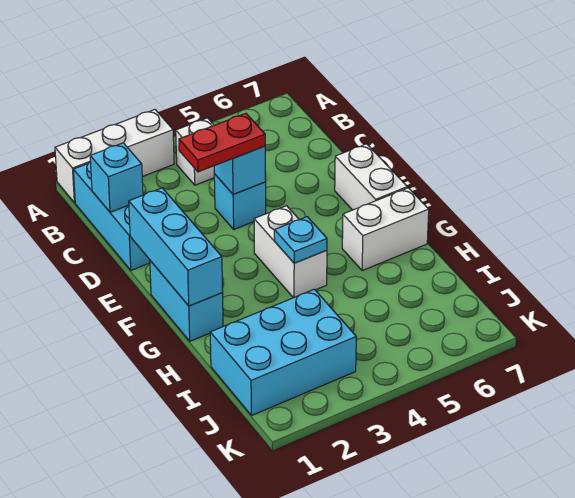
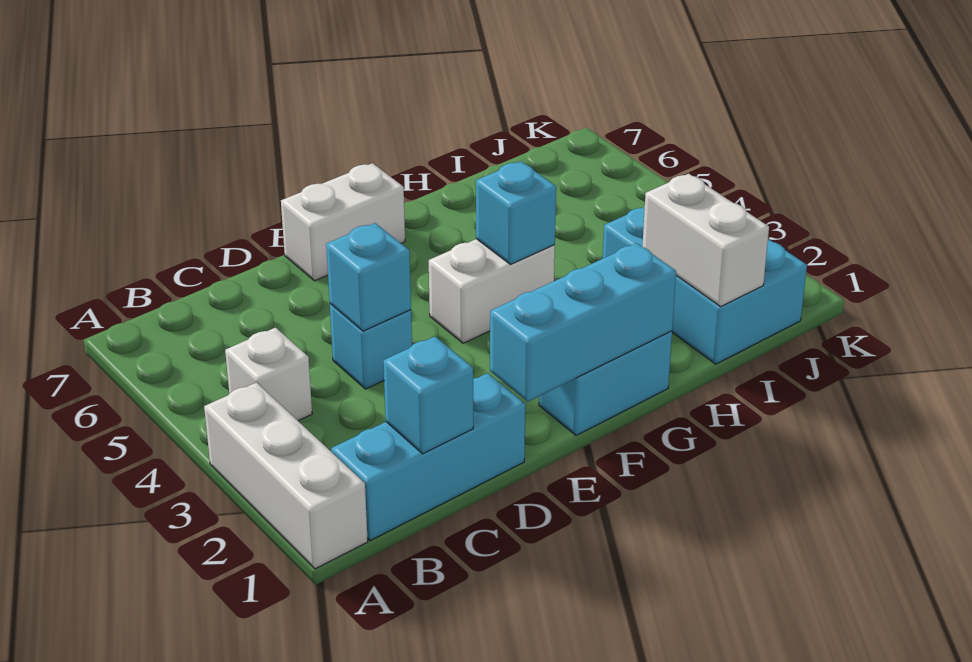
red 1x2 plate [179,113,265,172] -> none
cyan 1x1 plate [274,217,327,263] -> cyan 1x1 brick [476,161,556,264]
white 1x2 brick [342,188,429,271] -> white 1x2 brick moved to [643,174,769,307]

